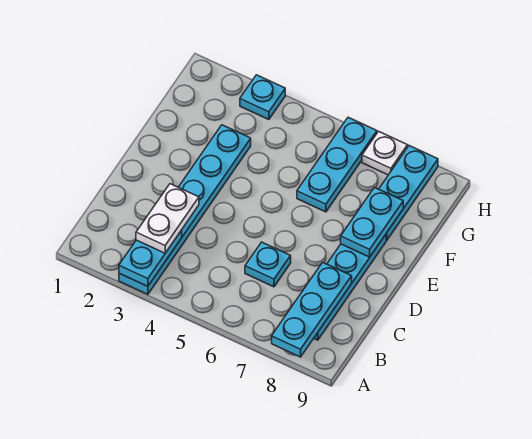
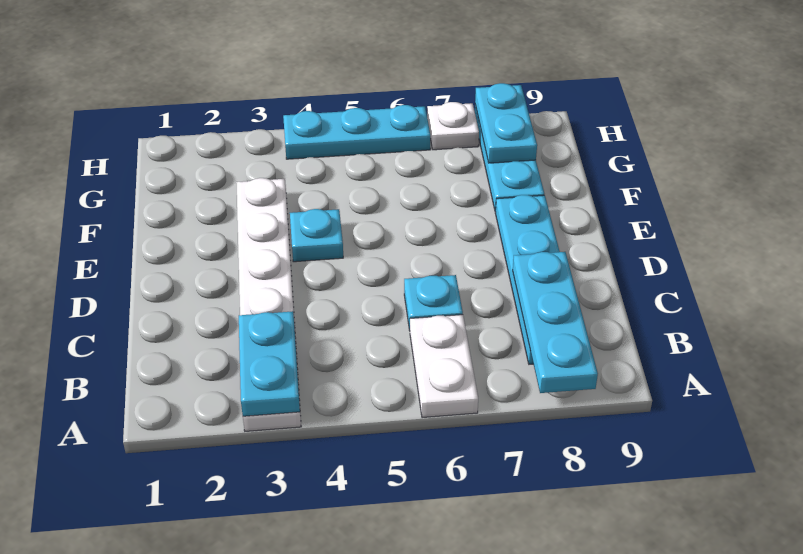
cyan 1x6 plate [119,125,251,294] -> white 1x6 plate [236,178,301,431]
white 1x2 plate [136,184,199,253] -> white 1x2 plate moved to [410,315,478,418]
cyan 1x2 plate [341,187,403,257] -> cyan 1x2 plate moved to [475,83,537,163]
cyan 1x3 plate [297,117,377,212] -> cyan 1x3 plate turned to [283,105,430,159]
cyan 1x1 plate [240,75,285,120] -> cyan 1x1 plate moved to [290,209,343,262]

